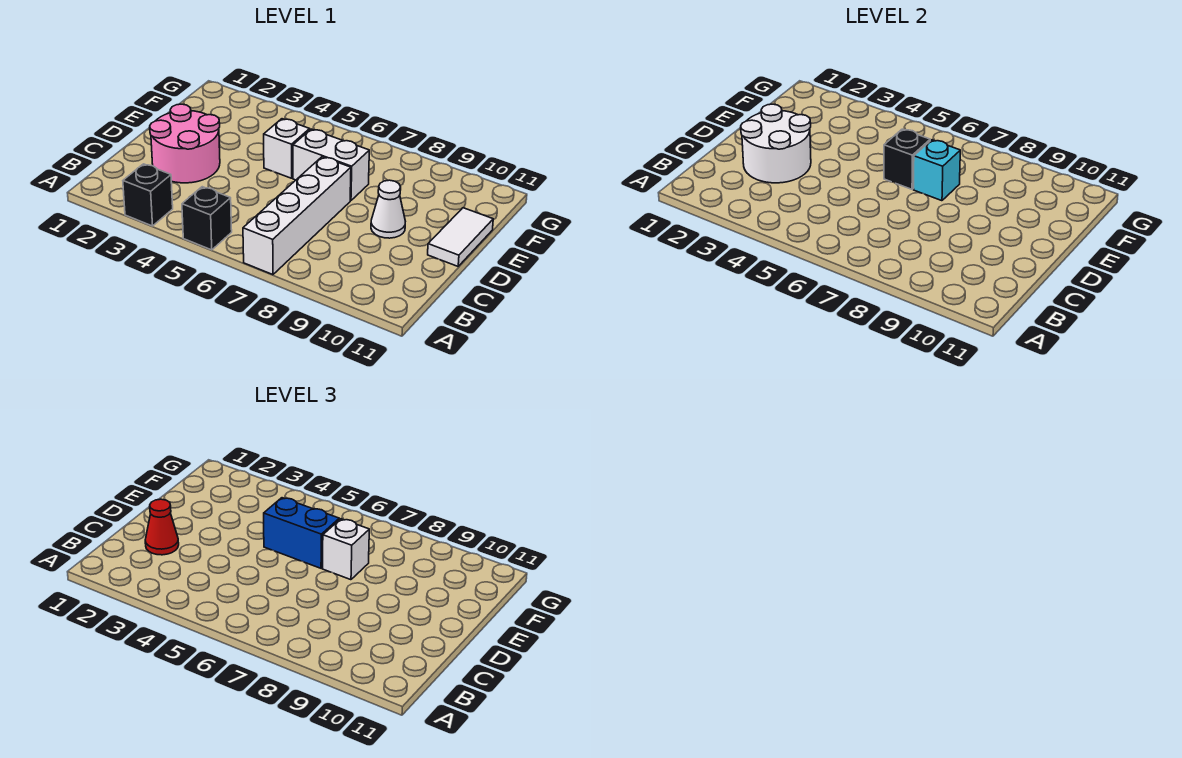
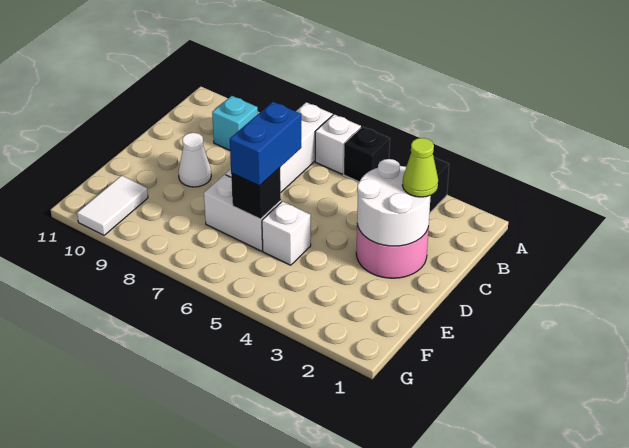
red 1x1 cone [145,499,179,555] -> lime 1x1 cone [402,138,438,197]
white 1x2 tile [428,208,493,266] -> white 1x2 tile moved to [77,175,148,235]
blue 1x2 brick [264,498,339,568] -> blue 1x2 brick turned to [230,102,301,186]
cyan 1x1 brick [914,140,960,201] -> cyan 1x1 brick moved to [212,96,258,150]
white 1x1 brick [323,519,369,580] -> white 1x1 brick moved to [315,114,361,174]

